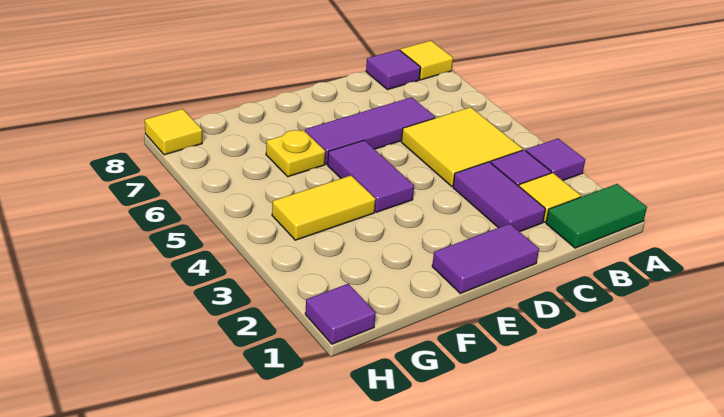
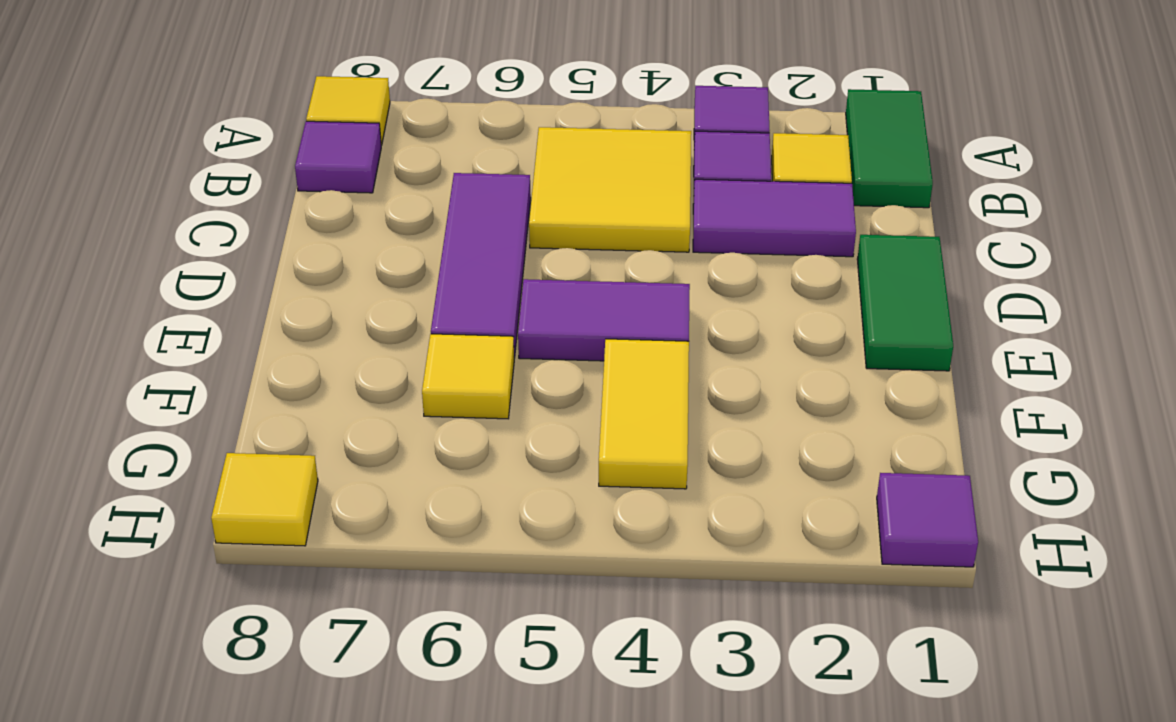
purple 1x2 tile [432,224,539,293] -> green 1x2 tile [857,235,953,371]
yellow 1x1 plate [266,130,325,177] -> yellow 1x1 tile [422,334,514,419]

